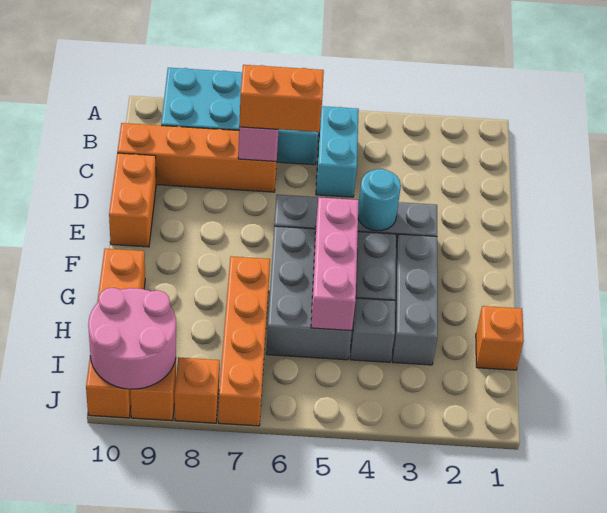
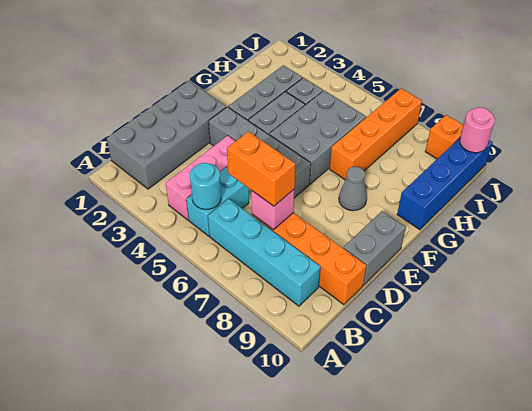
cyan 2x4 brick [161,68,318,165] -> cyan 1x4 brick [208,199,321,306]
none -> grey 2x4 brick [107,81,226,189]
orange 1x2 brick [109,153,156,247] -> grey 1x2 brick [343,211,406,285]
cyan 1x1 round brick [358,169,401,231] -> cyan 1x1 round brick moved to [190,163,221,209]
pink 1x3 brick [311,197,359,331] -> pink 1x3 brick moved to [165,136,235,220]
none -> grey 1x1 cone [339,167,367,211]
orange 1x4 brick [86,249,145,418] -> blue 1x4 brick [397,138,493,230]
orange 1x1 brick [476,306,524,370] -> none
pink 2x2 round brick [88,288,176,389] -> pink 1x1 round brick [460,108,495,153]
orange 1x1 brick [175,357,220,423] -> none

